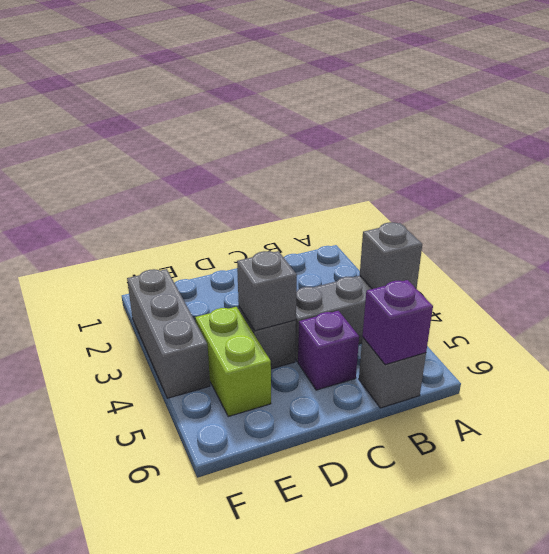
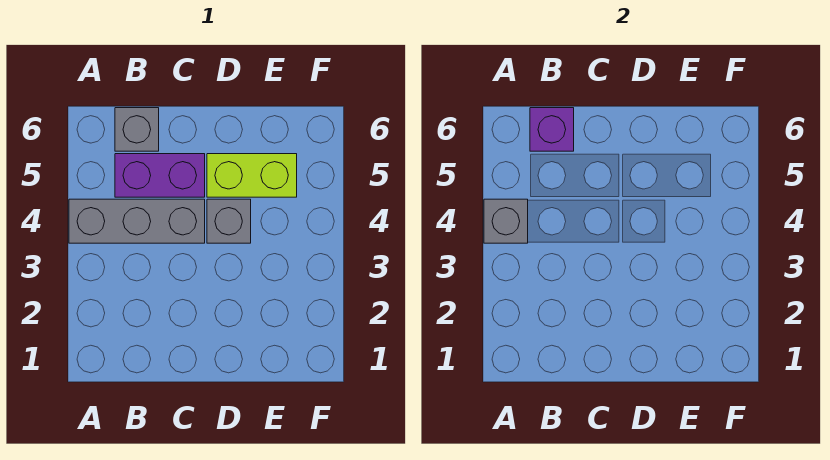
purple 1x1 brick [298,311,359,390] -> purple 1x2 brick [115,154,205,197]
grey 1x1 brick [237,251,297,331] -> none
lime 1x2 brick [195,307,271,416] -> lime 1x2 brick turned to [207,154,297,197]
grey 1x3 brick [127,269,210,398] -> none

